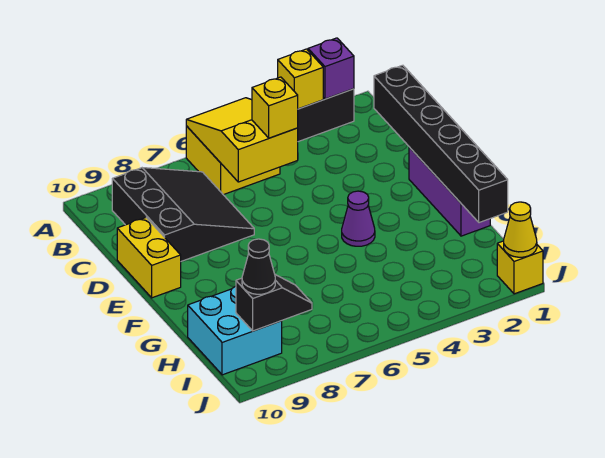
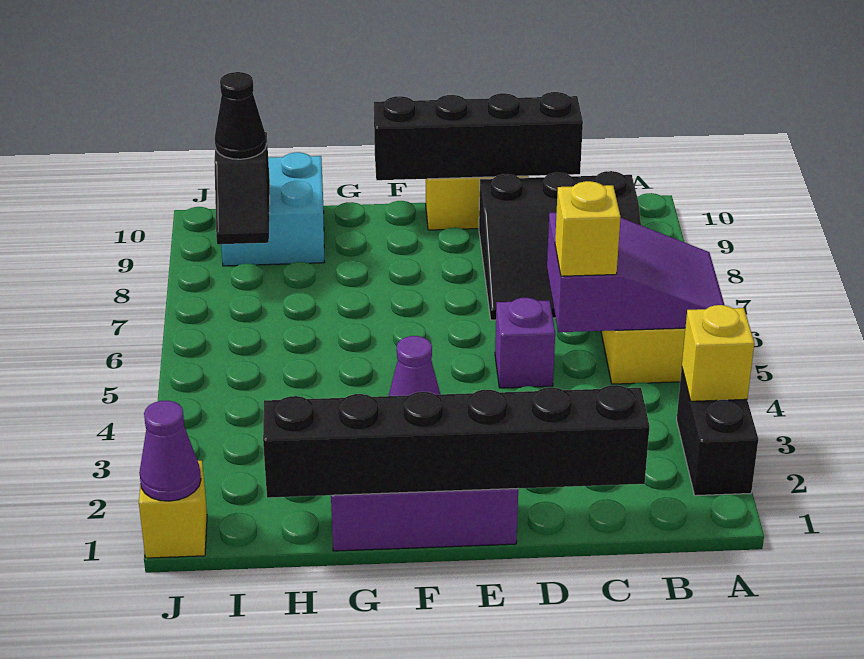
purple 1x1 brick [308,38,354,99] -> purple 1x1 brick moved to [495,298,555,388]
yellow 2x3 slope [186,98,298,182] -> purple 2x3 slope [547,212,724,332]
none -> black 1x4 brick [374,92,583,180]
yellow 1x1 cone [504,202,537,257] -> purple 1x1 cone [139,401,201,501]

